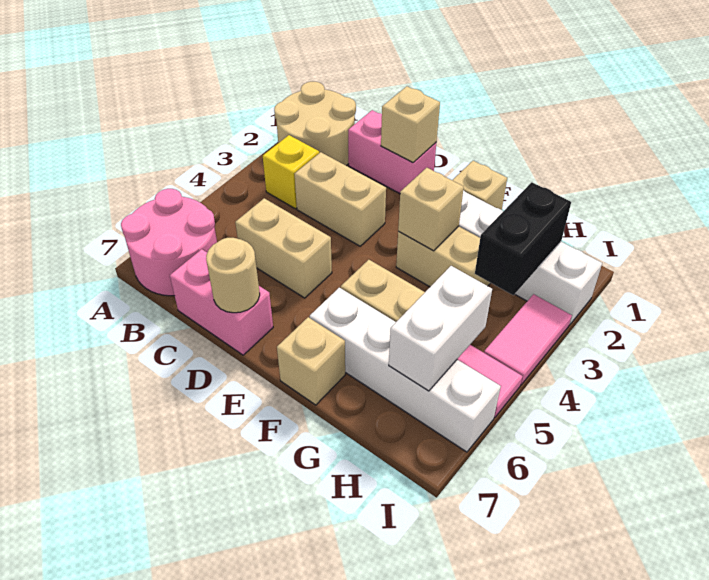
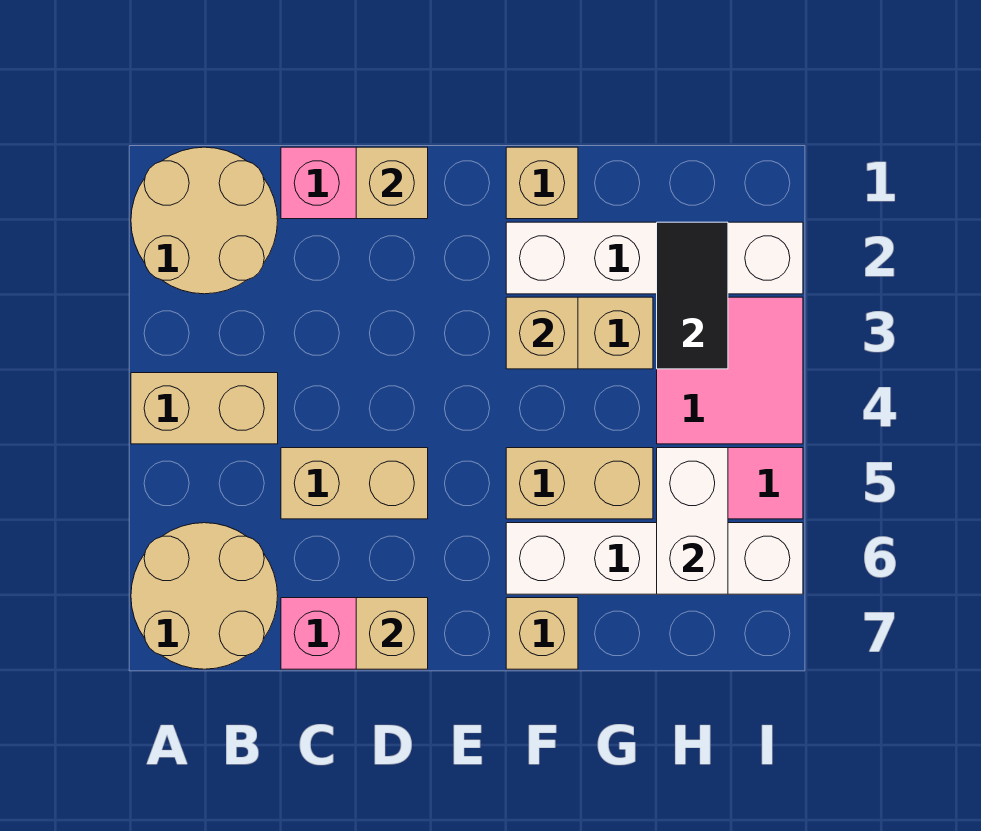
pink 2x2 round brick [121,189,217,296] -> tan 2x2 round brick [131,523,278,669]
yellow 1x1 brick [263,135,319,209] -> none
tan 1x2 brick [295,152,386,246] -> tan 1x2 brick moved to [131,373,278,444]
tan 1x1 round brick [206,238,260,313] -> tan 1x1 brick [356,598,428,669]
black 1x2 brick [475,182,571,295] -> black 1x2 tile [657,222,728,369]
pink 1x2 tile [484,294,572,385] -> pink 2x2 tile [657,297,803,444]

